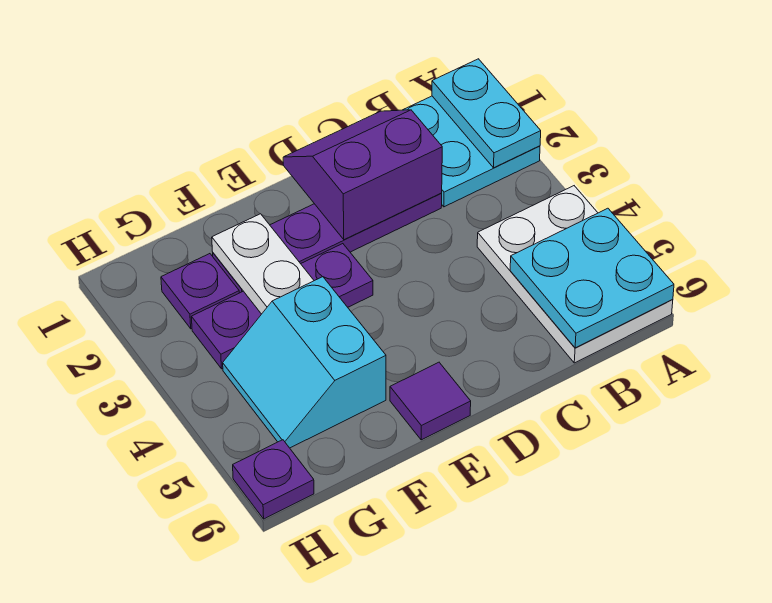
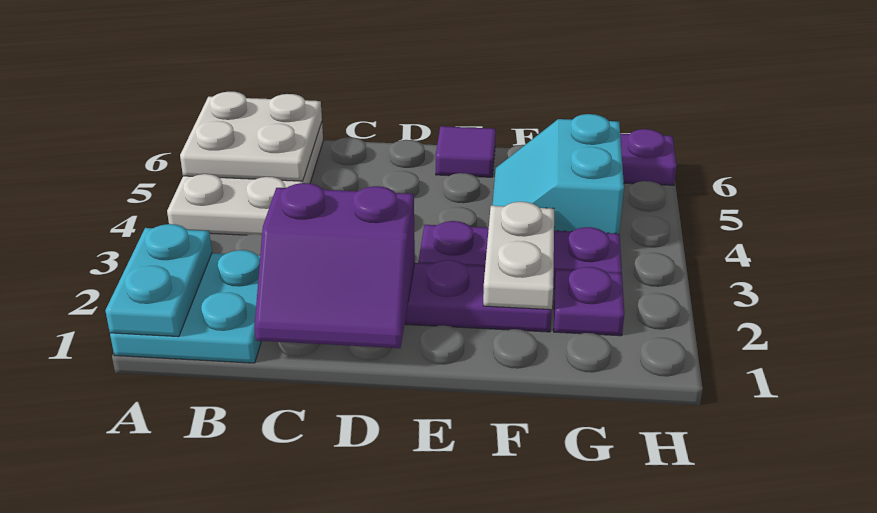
cyan 2x2 plate [510,208,674,348] -> white 2x2 plate [180,92,322,181]
cyan 2x2 slope [223,277,386,448] -> cyan 2x2 slope turned to [492,114,624,234]

